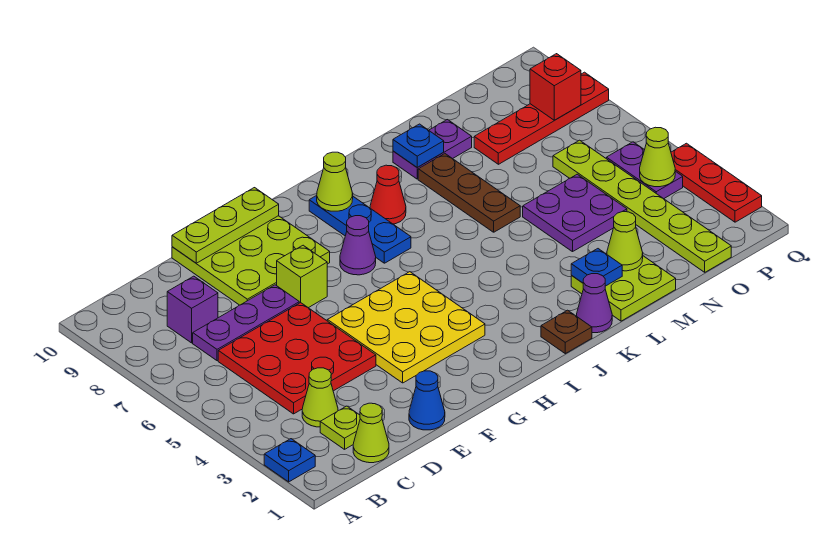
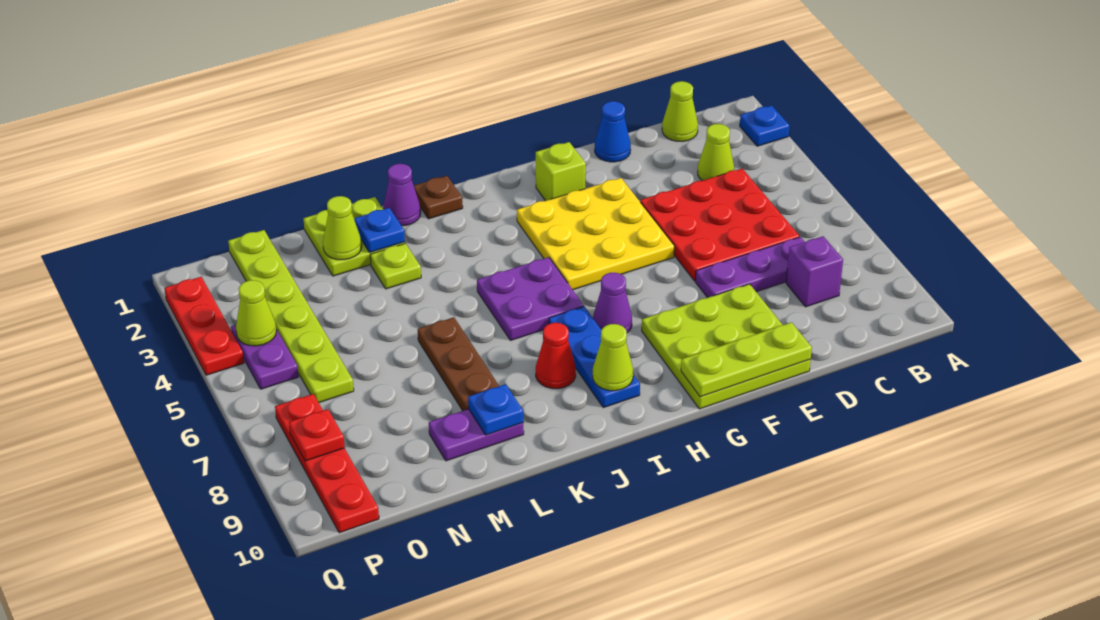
lime 1x1 plate [320,406,360,449] -> lime 1x1 plate moved to [370,244,421,289]
lime 1x1 brick [277,245,327,308] -> lime 1x1 brick moved to [536,142,586,201]
purple 2x2 plate [523,174,627,252] -> purple 2x2 plate moved to [477,257,584,341]
red 1x4 plate [474,72,609,164] -> red 1x4 plate turned to [275,394,379,533]
red 1x1 brick [530,54,581,120] -> red 1x1 plate [289,409,345,461]

